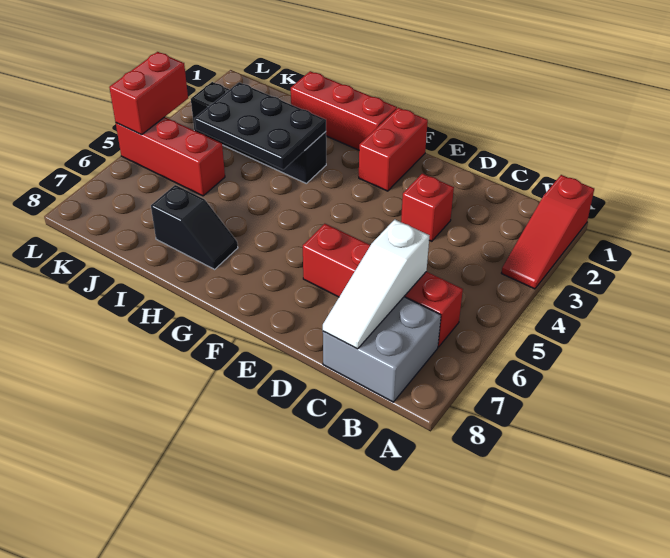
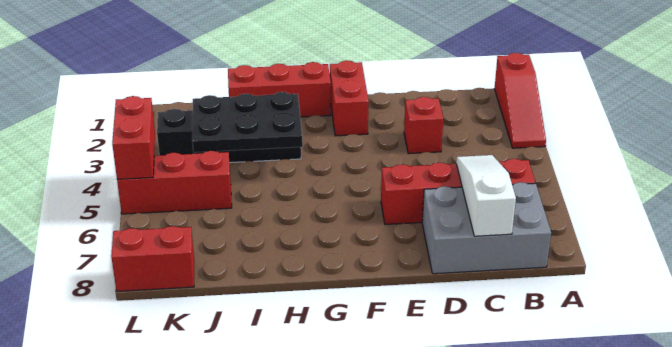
grey 2x2 brick [323,297,441,402] -> grey 2x3 brick [422,182,551,274]
white 1x3 slope [323,220,429,349] -> white 1x3 slope turned to [456,155,516,236]
black 1x2 slope [151,185,238,269] -> none
none -> red 1x2 brick [111,226,194,291]

